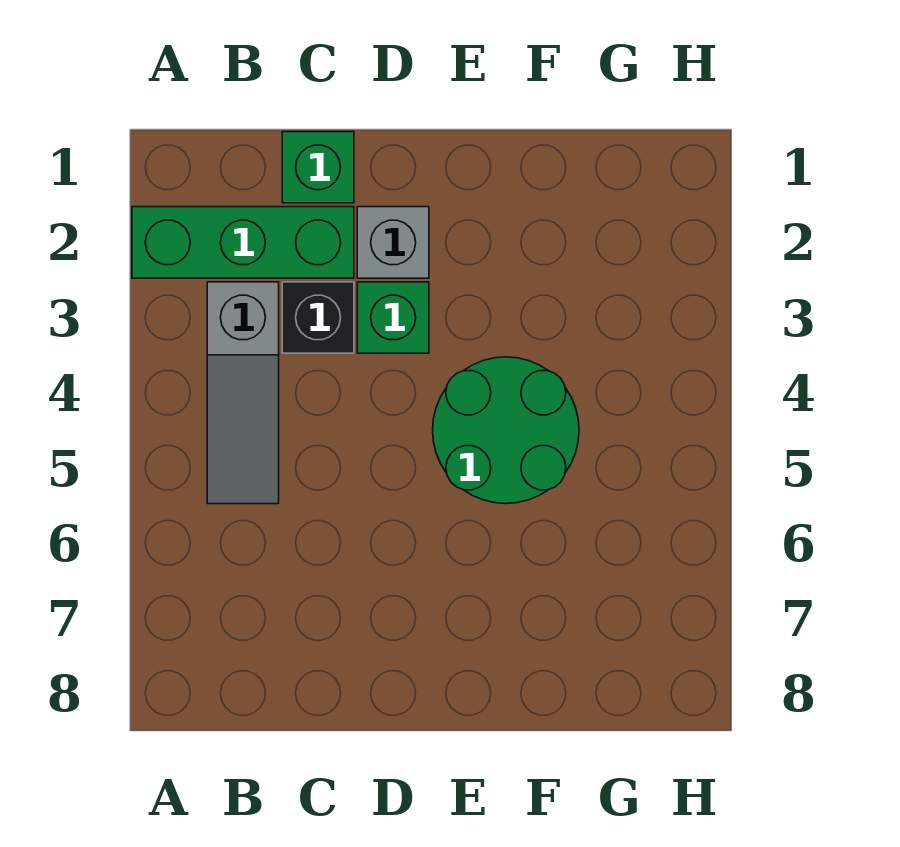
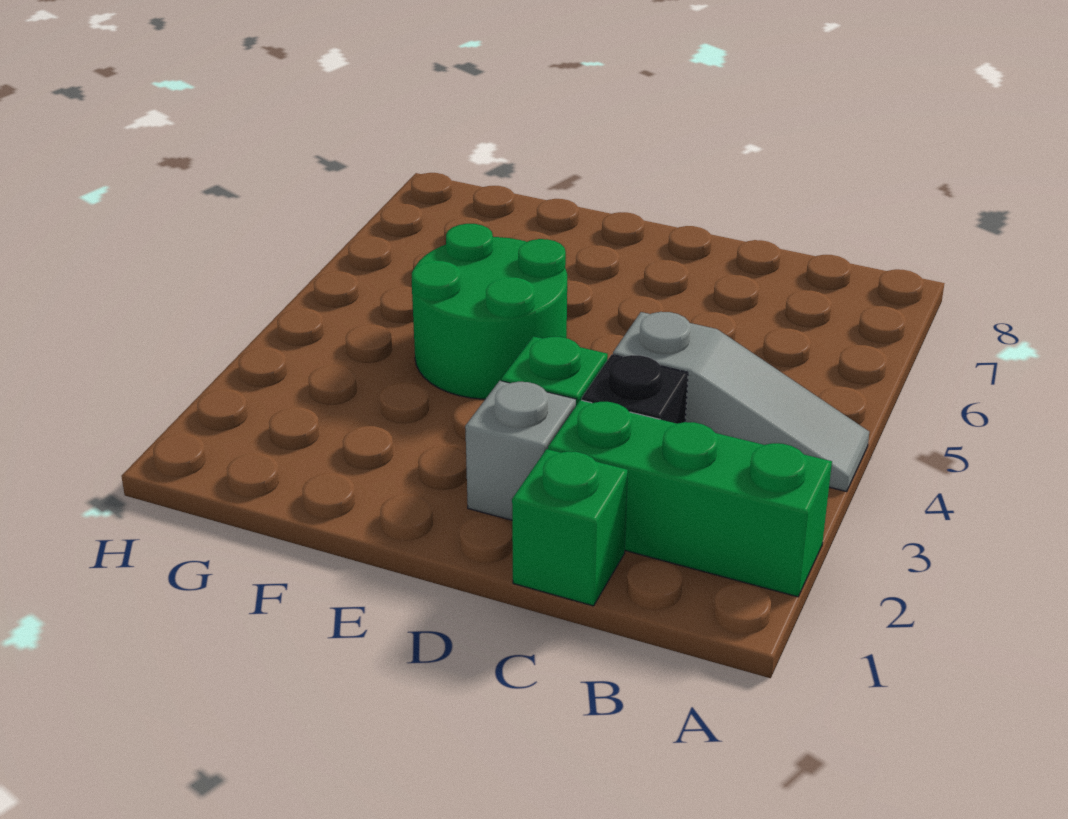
grey 1x3 slope [207,282,279,504] -> grey 1x3 slope turned to [613,312,869,492]

